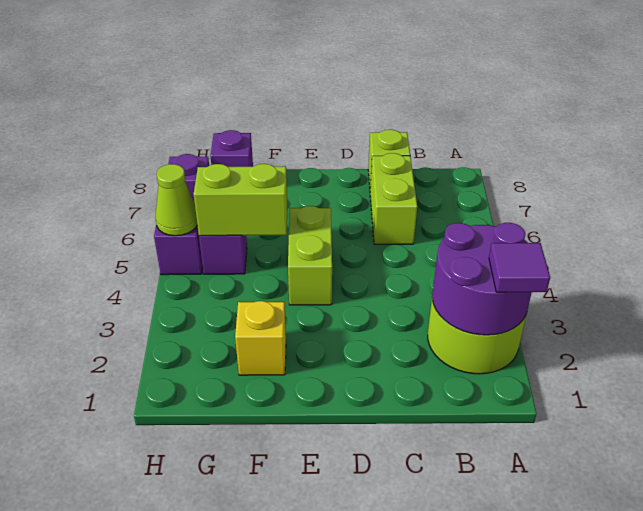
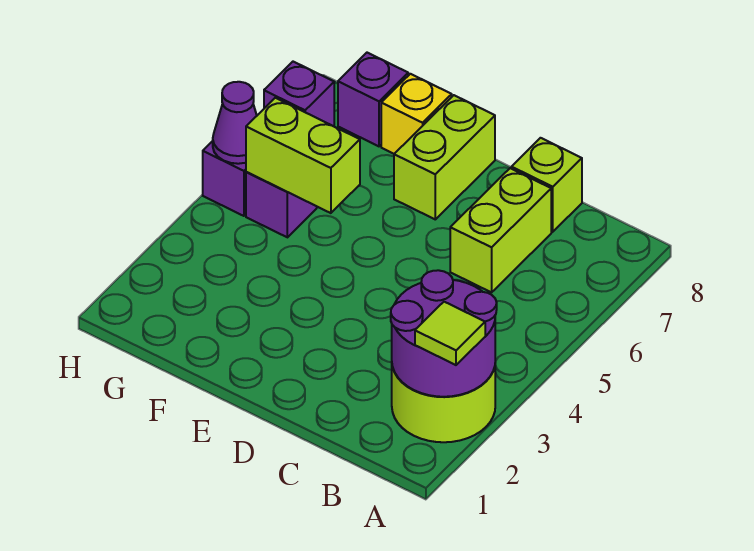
purple 1x1 tile [489,243,550,292] -> lime 1x1 tile [415,302,485,365]
lime 1x2 brick [288,206,332,305] -> lime 1x2 brick moved to [394,95,495,219]
yellow 1x1 brick [235,301,286,375] -> yellow 1x1 brick moved to [381,74,452,154]
lime 1x1 cone [156,164,197,236] -> purple 1x1 cone [213,82,257,164]

